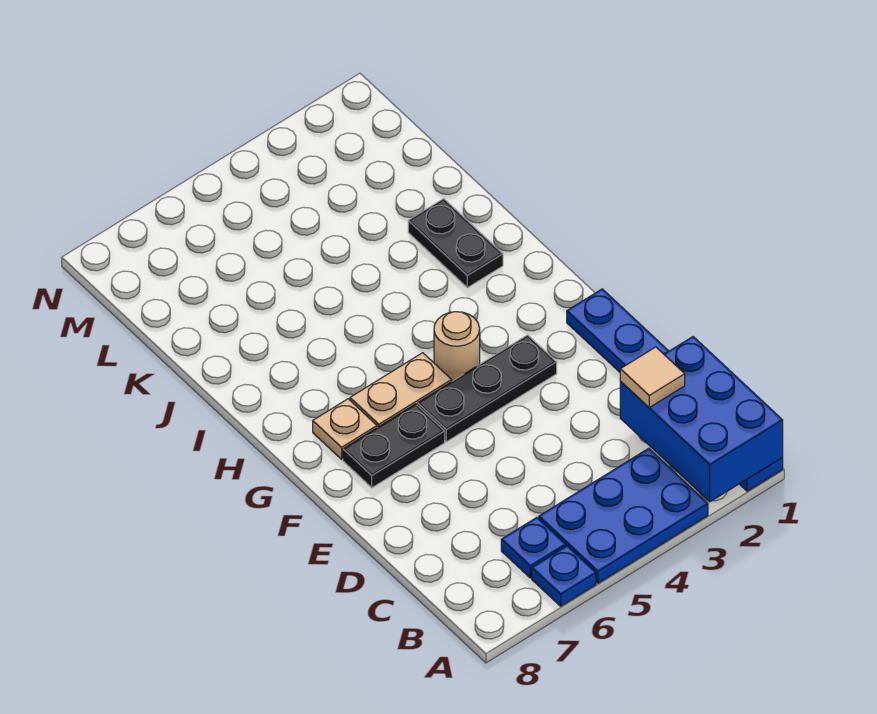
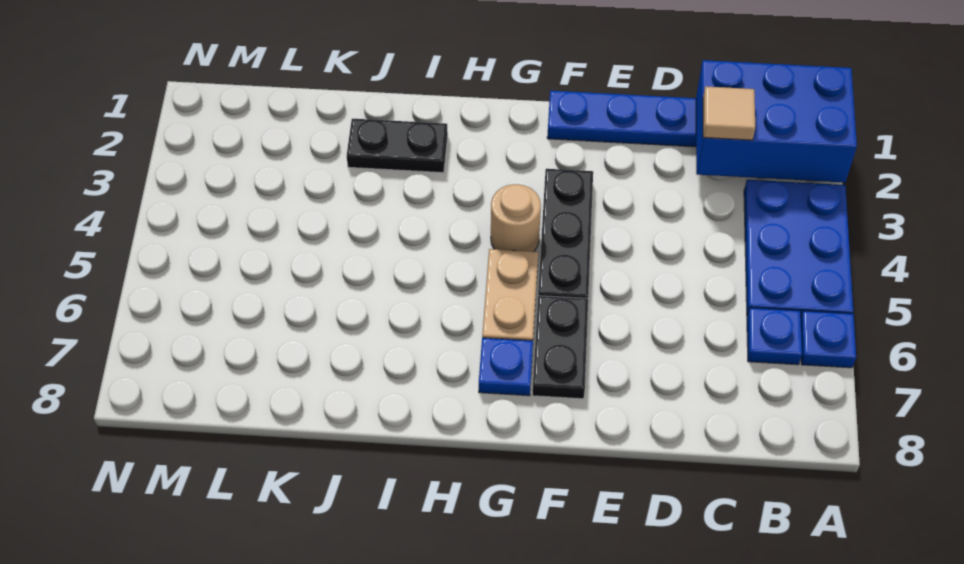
tan 1x1 plate [313,399,377,459] -> blue 1x1 plate [479,338,533,396]

